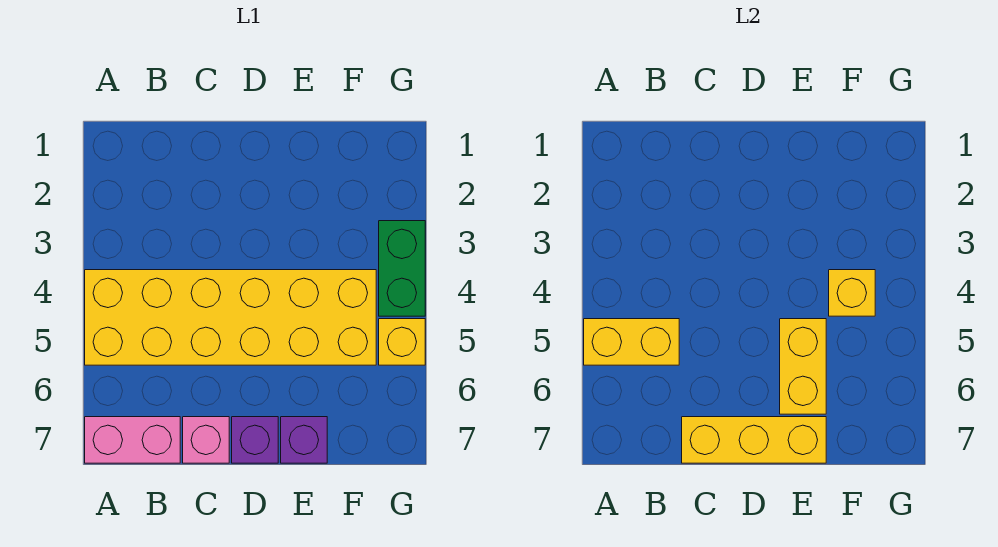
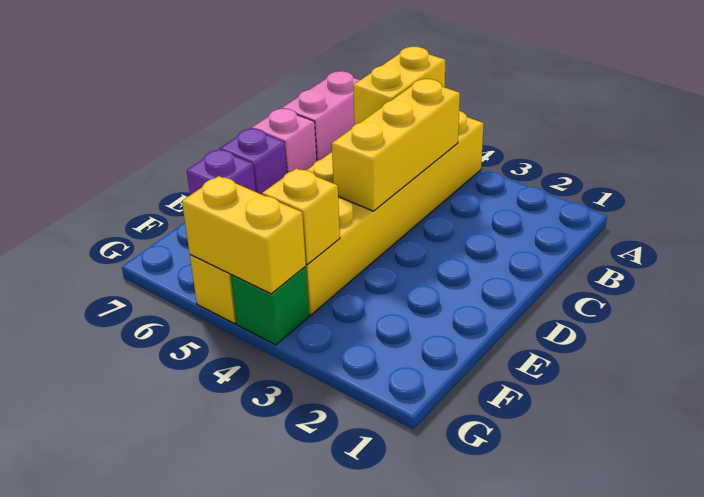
yellow 1x3 brick [682,417,826,463] -> yellow 1x3 brick moved to [332,79,460,211]
yellow 1x2 brick [780,319,826,414] -> yellow 1x2 brick moved to [182,176,306,294]
green 1x2 brick [379,221,425,316] -> green 1x1 brick [231,266,309,345]

